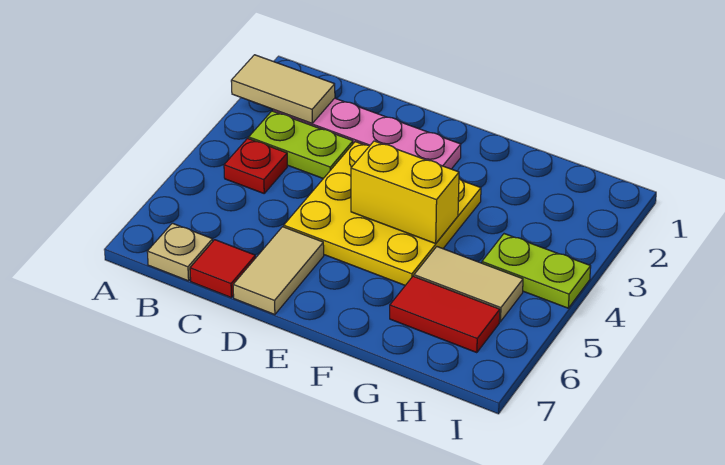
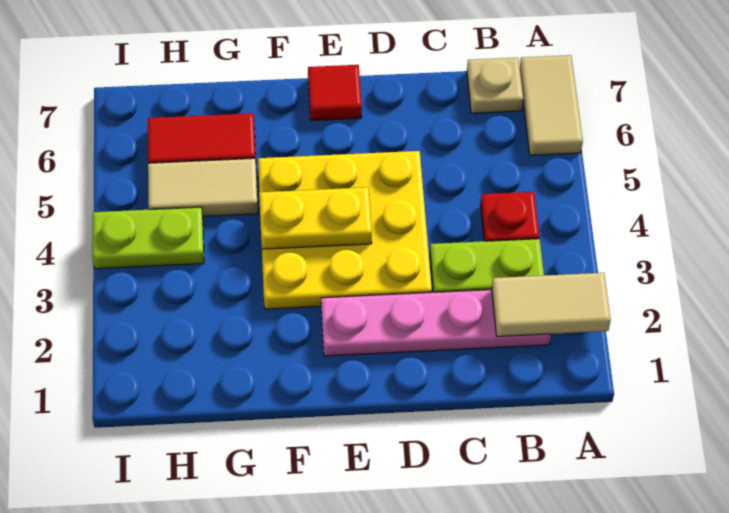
red 1x1 tile [190,240,255,298] -> red 1x1 tile moved to [308,65,362,121]
tan 1x2 tile [233,227,324,315] -> tan 1x2 tile moved to [520,55,583,155]
yellow 1x2 brick [351,141,459,244] -> yellow 1x2 plate [259,187,372,249]

